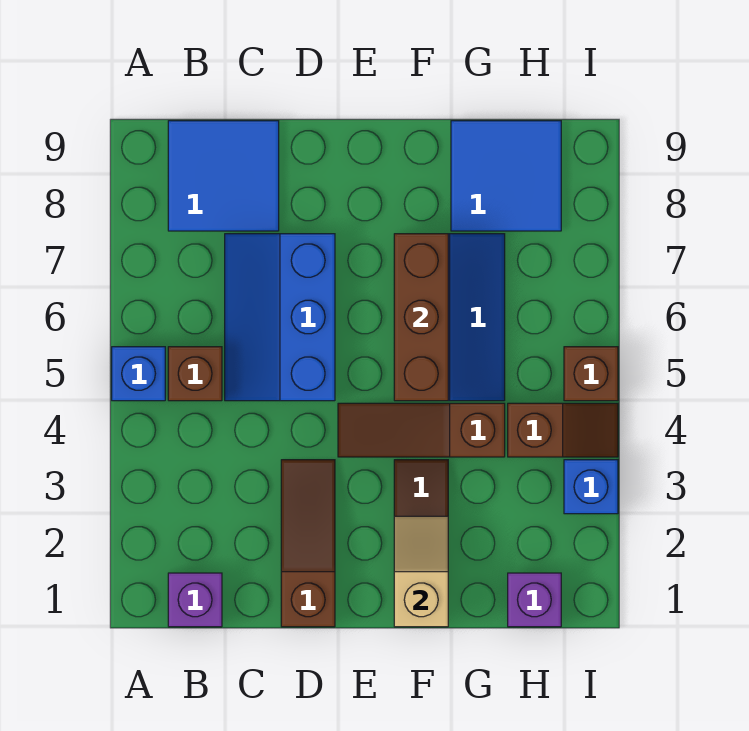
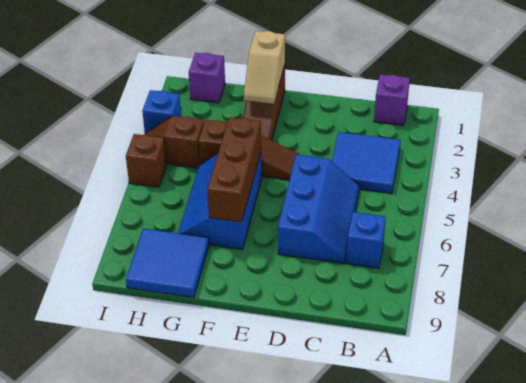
blue 1x1 brick [112,347,165,401] -> blue 1x1 brick moved to [346,212,386,268]
brown 1x1 brick [168,347,222,401] -> none
blue 2x2 tile [168,121,279,231] -> blue 2x2 tile moved to [332,132,401,193]
brown 1x3 slope [281,460,335,627] -> none

